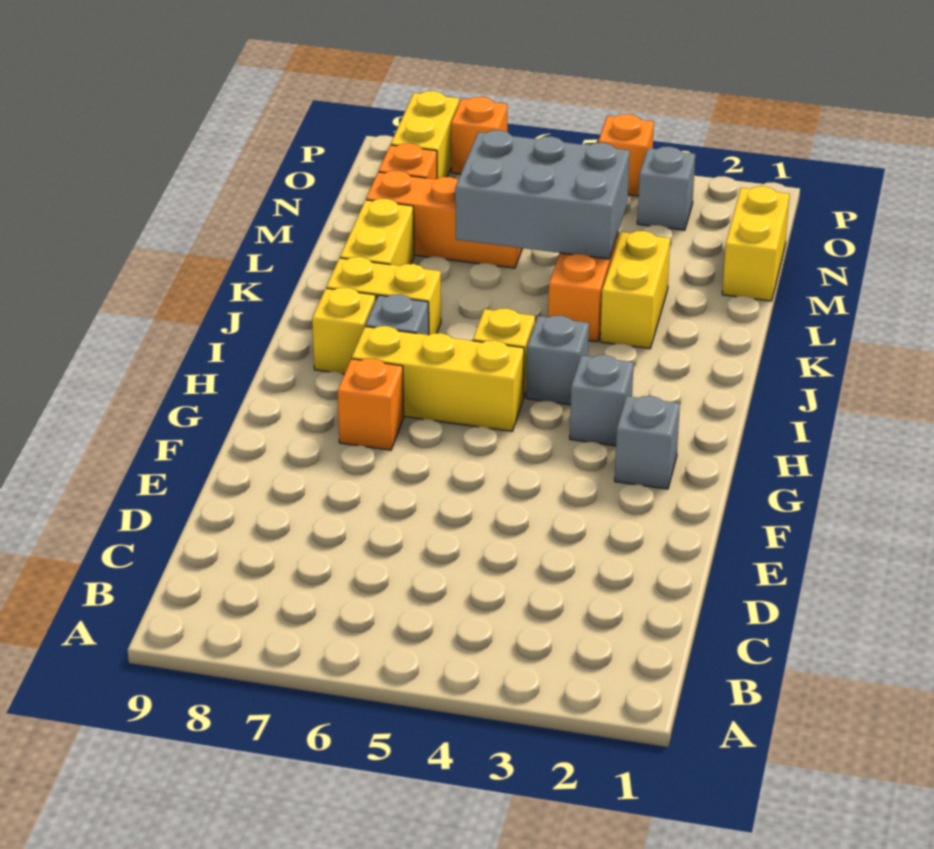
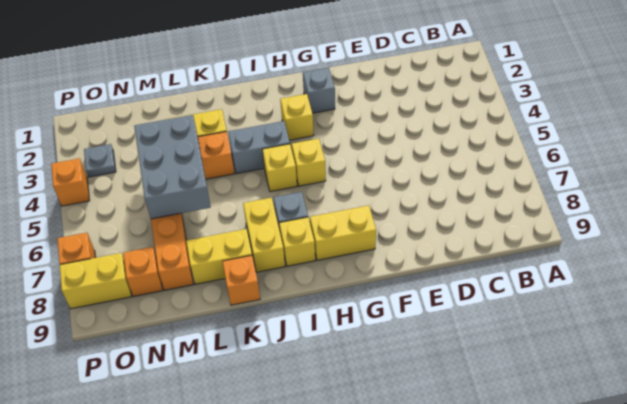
orange 1x1 brick [338,359,404,450] -> orange 1x1 brick moved to [222,255,260,305]
grey 1x1 brick [570,355,634,446] -> yellow 1x1 brick [280,94,314,140]
yellow 1x3 brick [352,326,524,431] -> yellow 1x1 brick [292,139,326,186]
grey 1x1 brick [526,316,589,405] -> grey 1x2 brick [228,121,290,174]
yellow 1x2 brick [722,186,790,301] -> yellow 1x2 brick moved to [310,205,376,260]
grey 1x1 brick [637,147,695,230] -> grey 1x1 plate [84,144,116,177]

